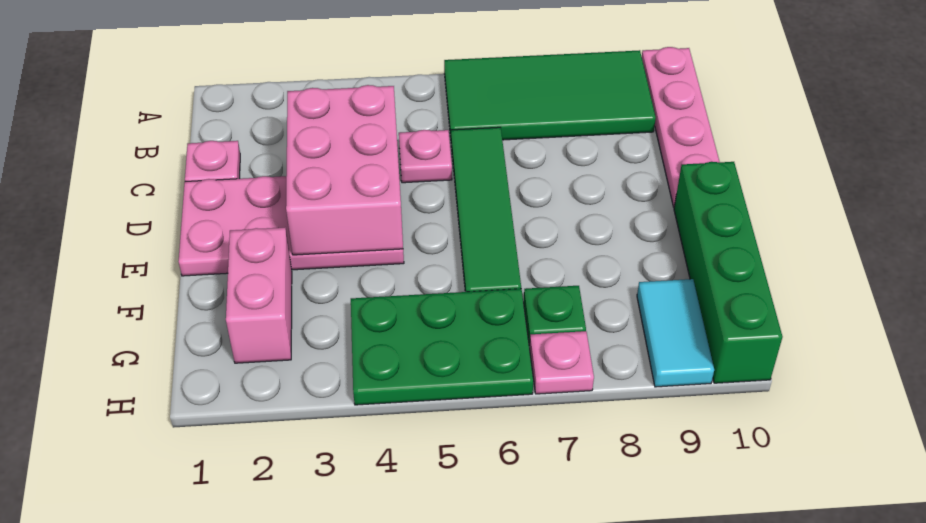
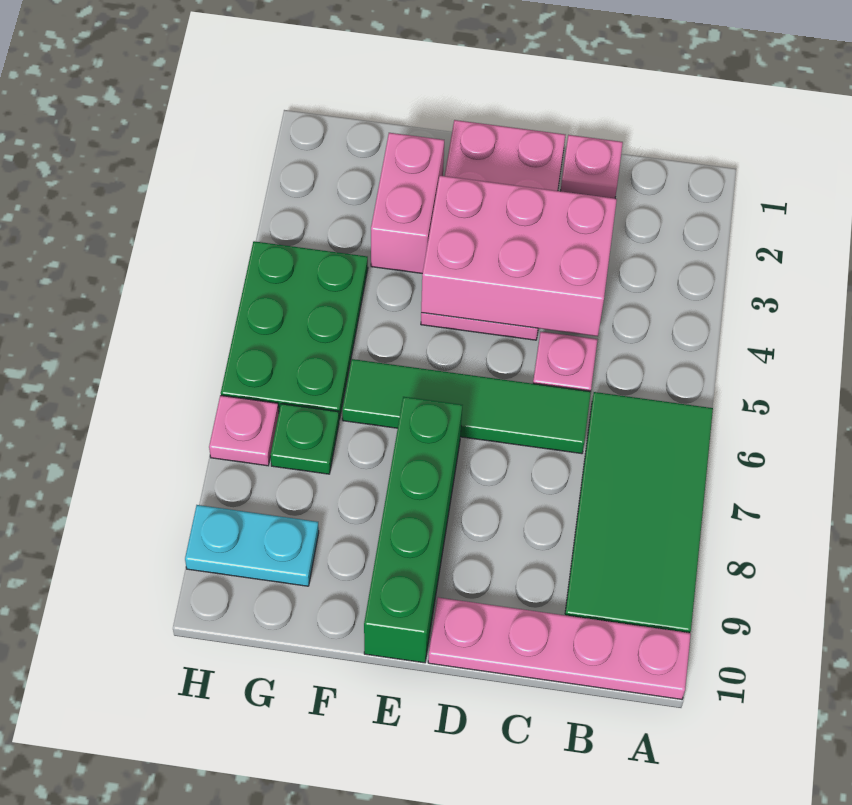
green 1x4 brick [674,162,783,383] -> green 1x4 brick turned to [364,397,462,663]
pink 1x2 brick [226,228,292,363] -> pink 1x2 brick turned to [371,133,444,274]
cyan 1x2 tile [637,279,714,387] -> cyan 1x2 plate [185,505,319,586]

